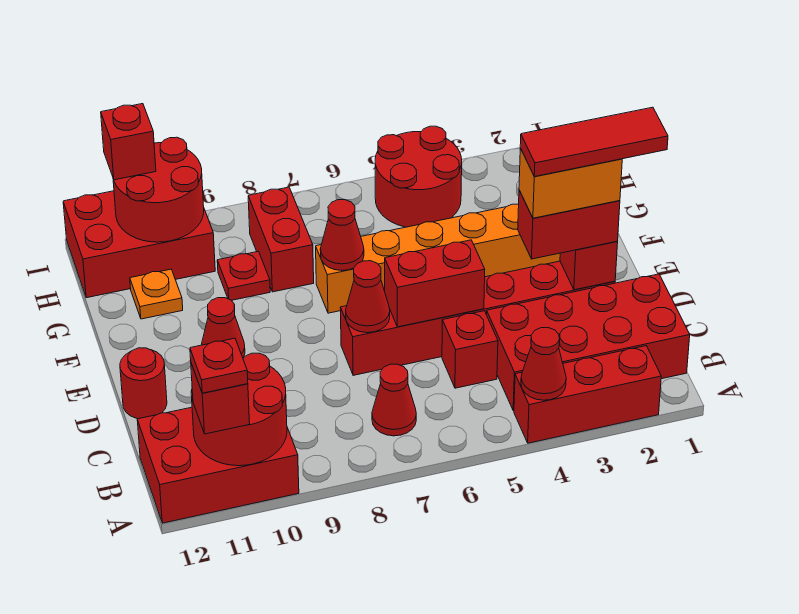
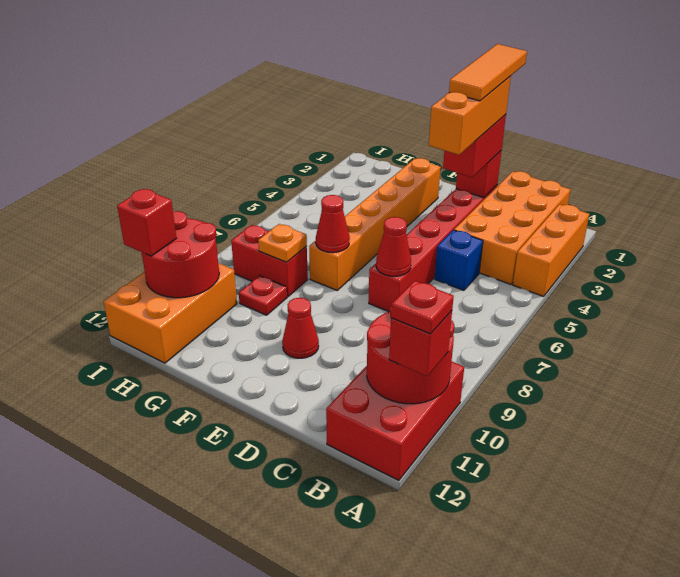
red 1x3 brick [514,346,661,443] -> orange 1x3 brick [513,204,589,296]
red 1x1 cone [521,328,566,400] -> none
red 2x4 brick [487,274,690,411] -> orange 2x4 brick [454,171,571,284]
red 1x1 cone [372,364,416,436] -> none
red 1x1 brick [442,311,498,388] -> blue 1x1 brick [435,230,483,290]
red 1x3 tile [520,107,668,177] -> orange 1x3 tile [449,44,527,101]
orange 1x2 brick [519,148,622,218] -> orange 1x3 brick [429,76,511,155]
red 1x2 brick [385,240,485,327] -> none
red 1x1 round brick [120,348,167,419] -> none
orange 1x1 plate [130,269,183,319] -> orange 1x1 plate moved to [258,224,307,262]
red 2x2 round brick [375,126,462,227] -> none
red 2x3 brick [63,191,215,298] -> orange 2x3 brick [104,263,237,363]

